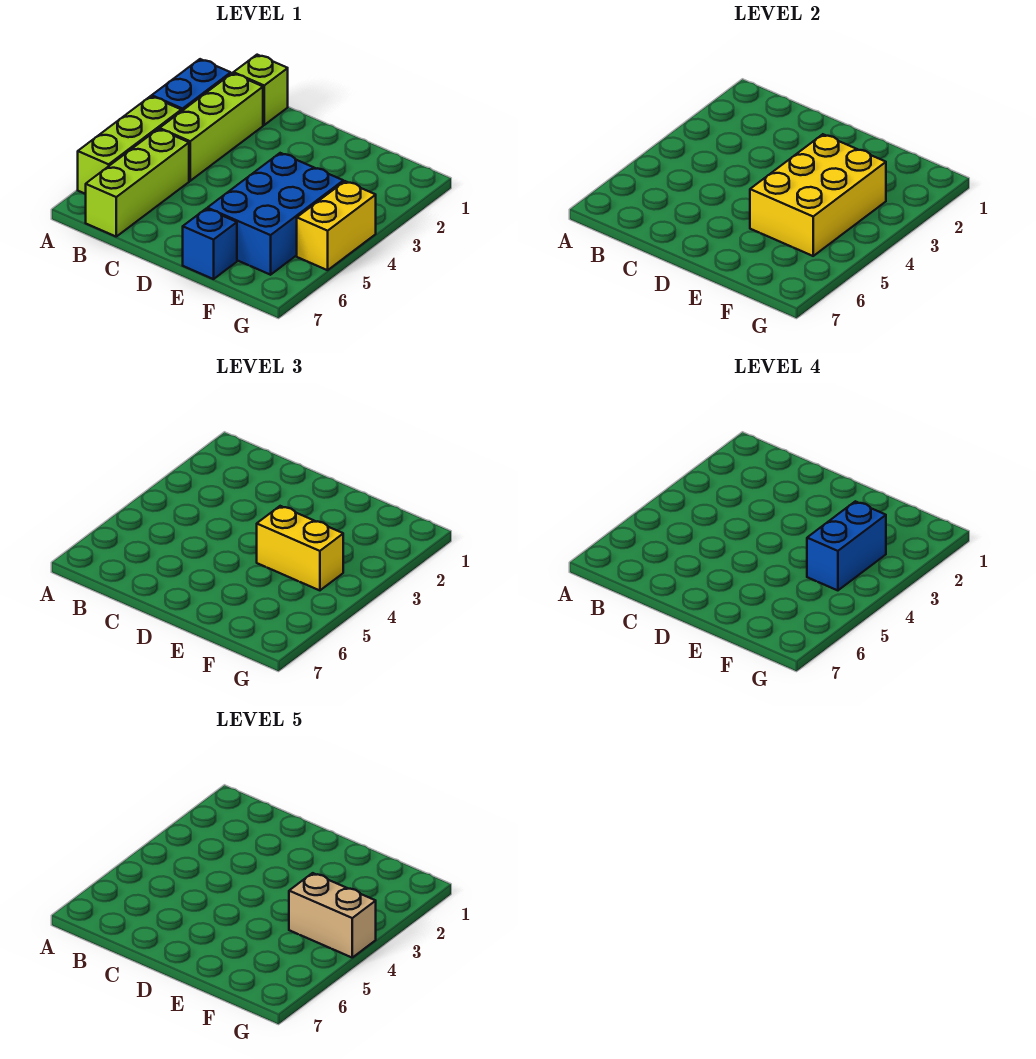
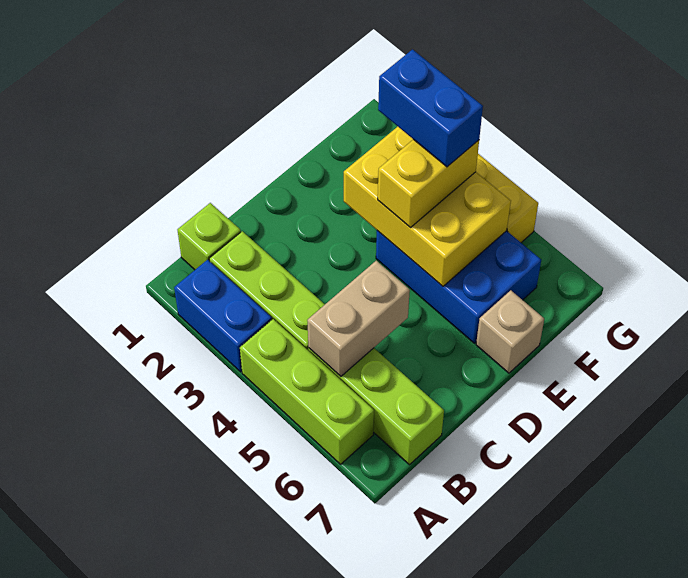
blue 1x1 brick [183,209,237,279] -> tan 1x1 brick [476,290,544,373]
tan 1x2 brick [289,873,376,957] -> tan 1x2 brick moved to [307,261,410,376]

